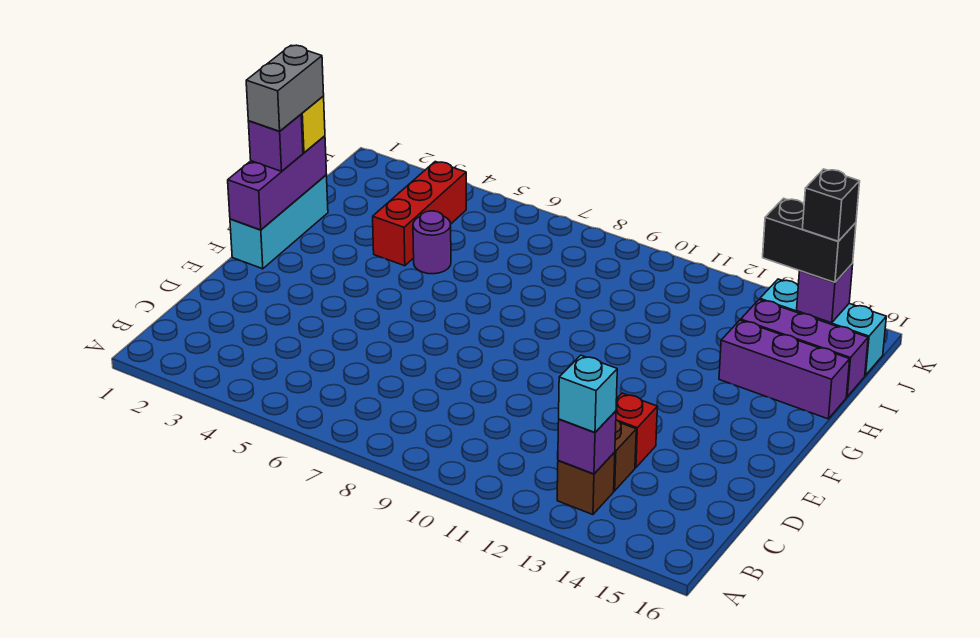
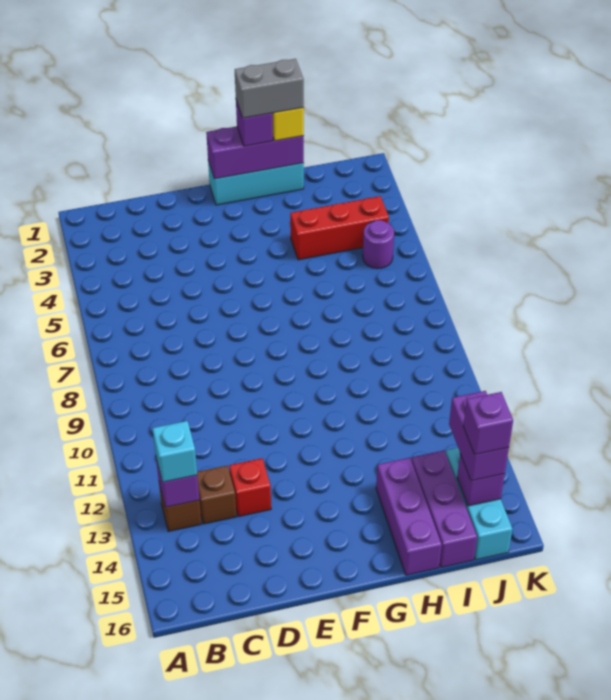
purple 1x1 round brick [413,211,451,274] -> purple 1x1 round brick moved to [363,220,394,269]
black 1x2 brick [763,198,856,282] -> purple 1x2 brick [449,391,509,481]
black 1x1 brick [803,169,860,241] -> purple 1x1 brick [463,392,513,454]

